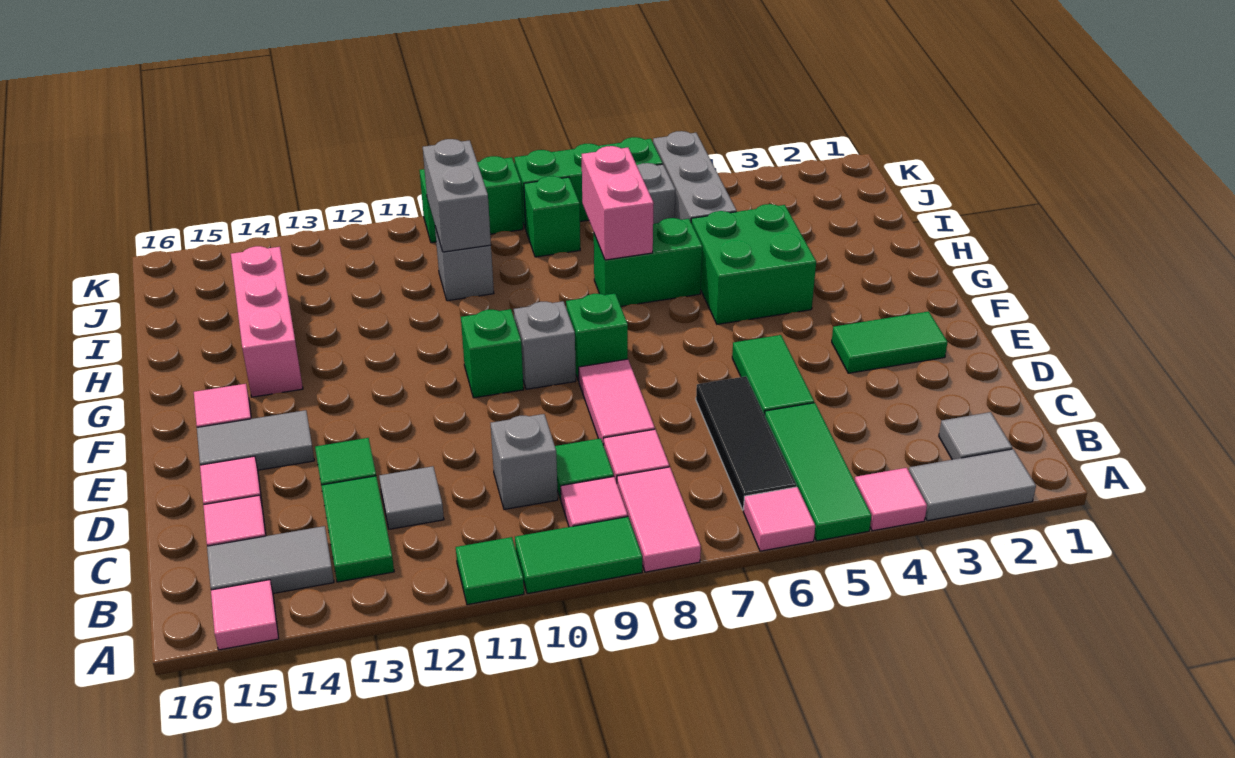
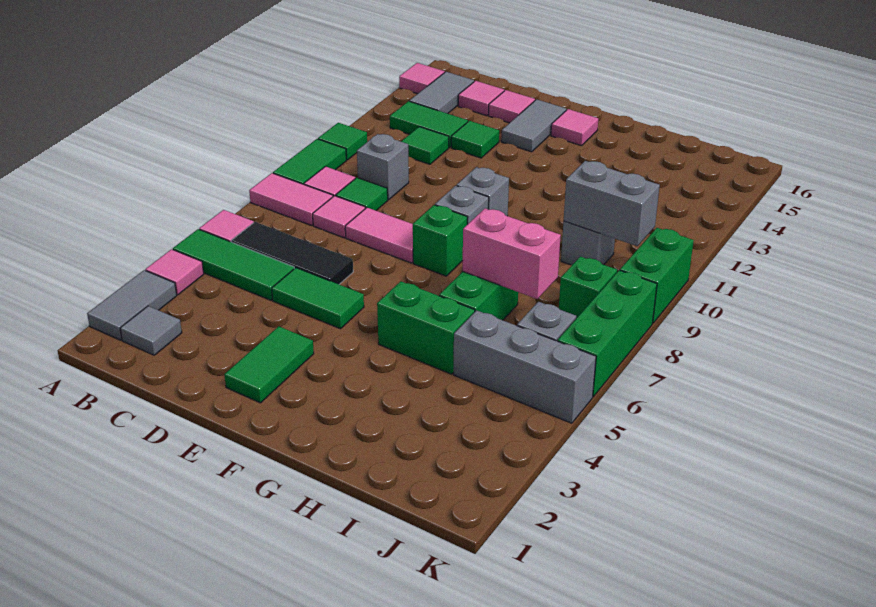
grey 1x1 tile [379,466,444,529] -> green 1x1 tile [401,127,449,164]
green 1x1 brick [461,309,524,398] -> grey 1x1 brick [457,167,509,216]
green 2x2 brick [691,204,816,324] -> green 1x2 brick [377,281,475,374]
pink 1x3 brick [231,246,303,397] -> none

